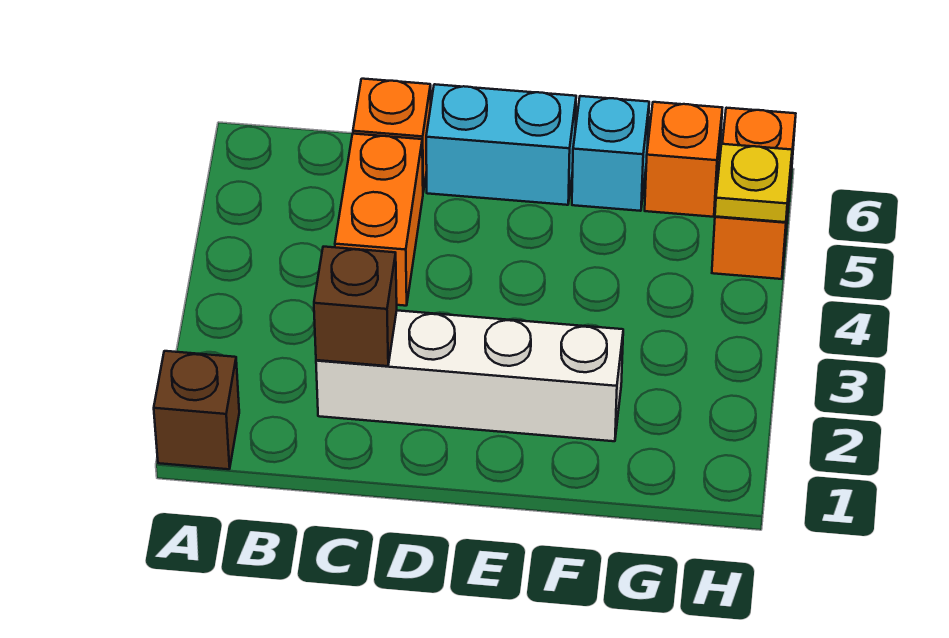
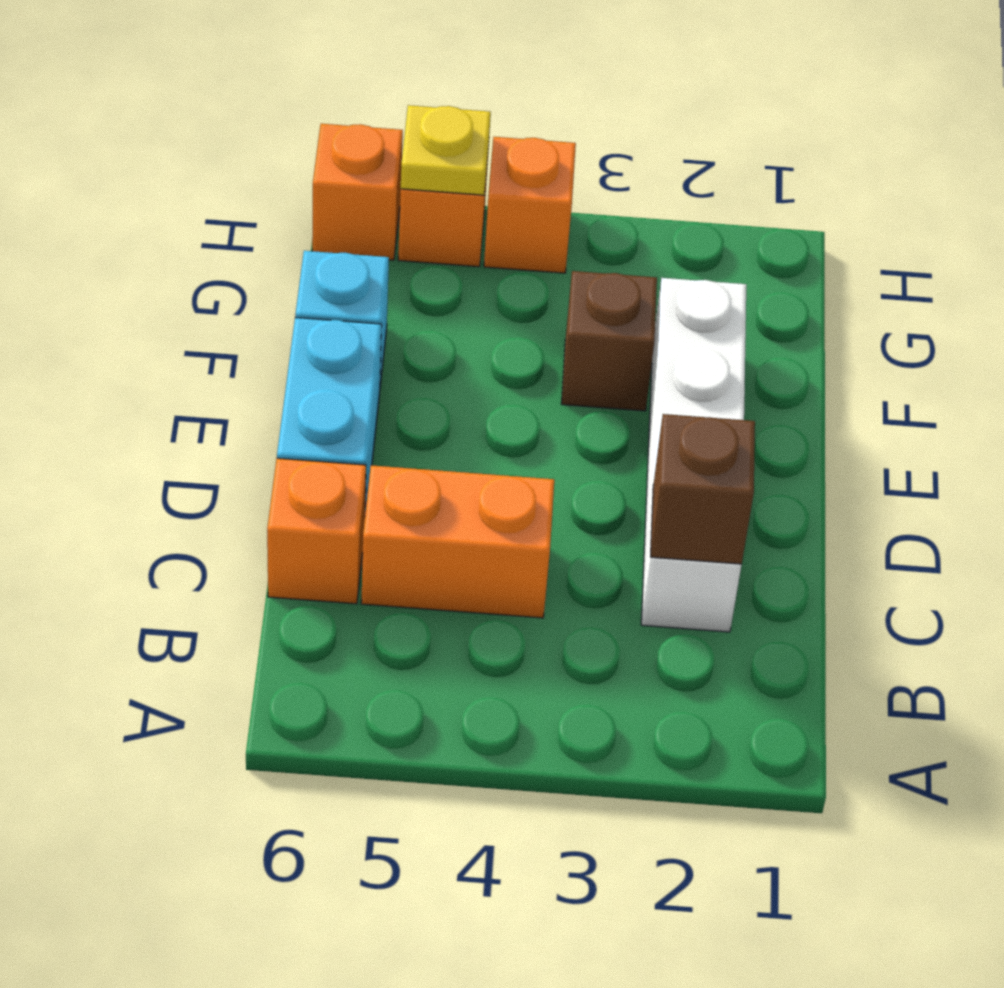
brown 1x1 brick [154,351,239,469] -> brown 1x1 brick moved to [561,271,657,411]
orange 1x1 brick [645,102,722,217] -> orange 1x1 brick moved to [484,137,576,273]

